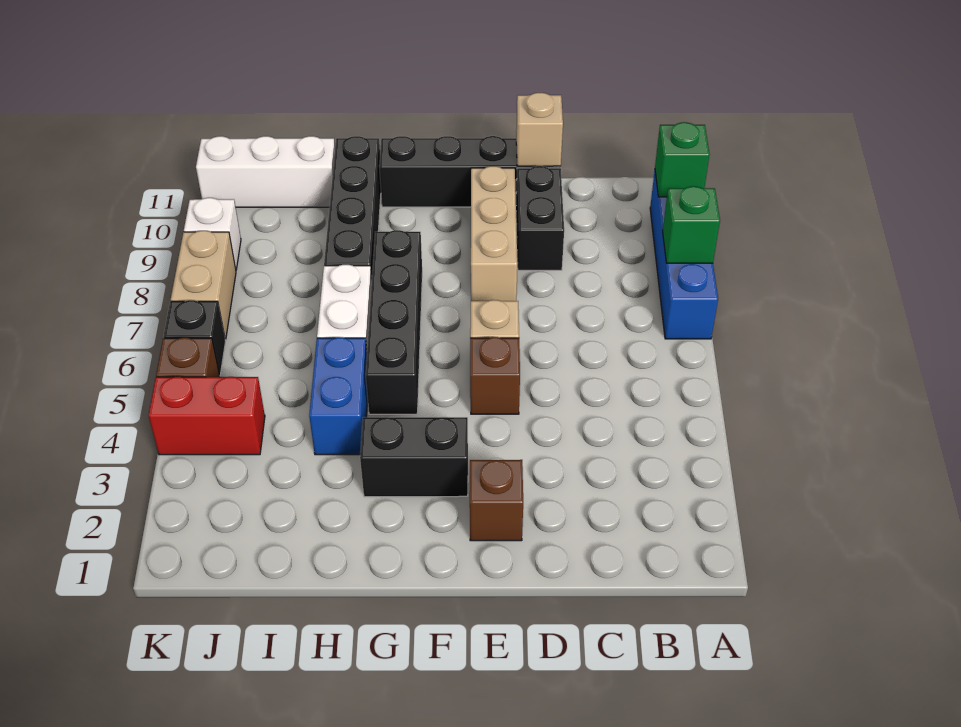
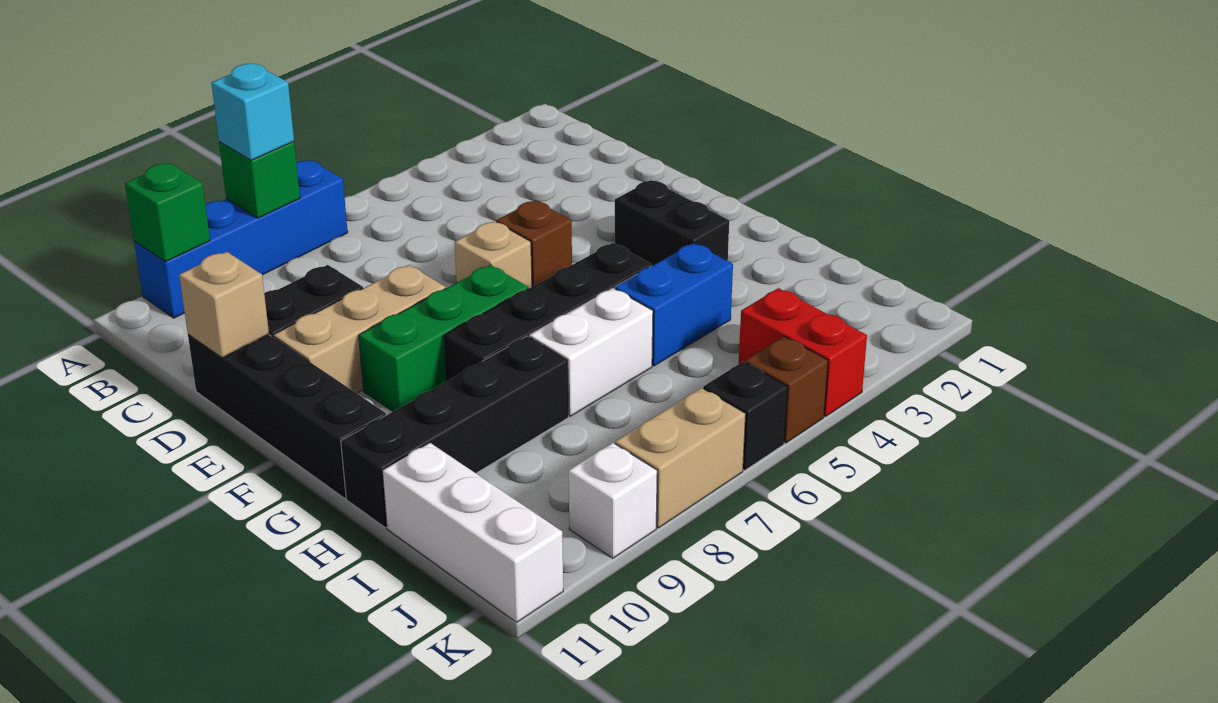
none -> cyan 1x1 brick [212,63,294,160]
brown 1x1 brick [470,460,523,541] -> none
none -> green 1x3 brick [359,265,528,411]

